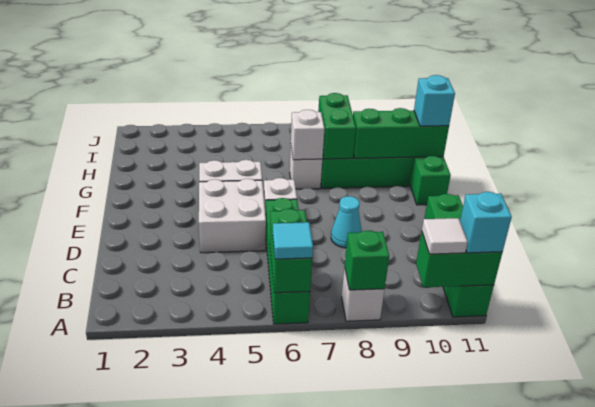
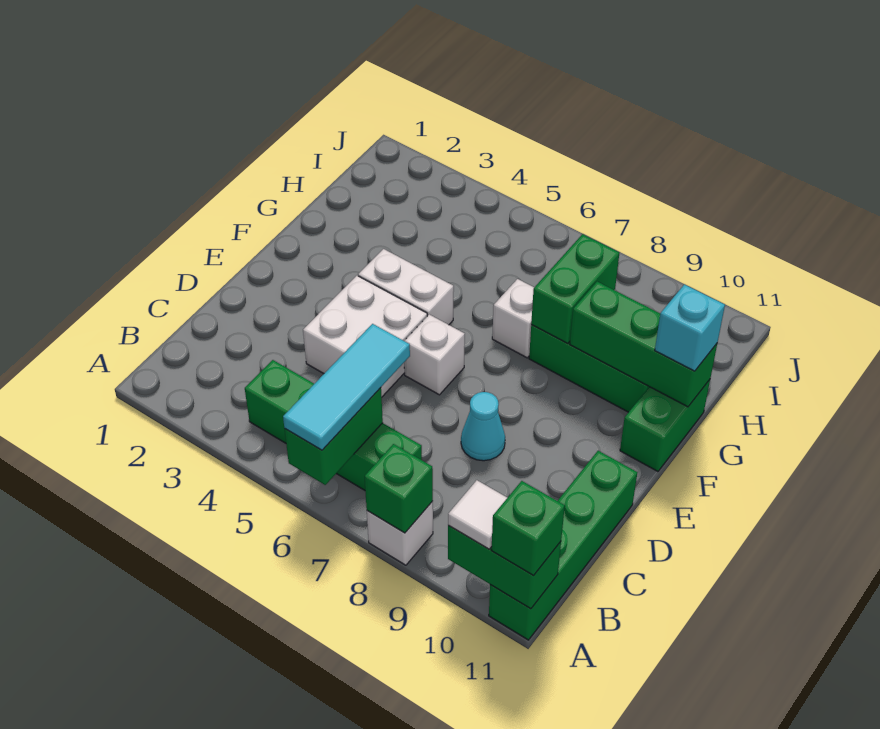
green 1x4 brick [265,198,310,324] -> green 1x4 brick turned to [245,360,422,490]
cyan 1x1 tile [273,222,313,259] -> cyan 1x3 tile [283,324,410,450]
cyan 1x1 brick [460,192,512,253] -> green 1x1 brick [491,481,565,576]
white 1x1 brick [291,110,325,160] -> none

